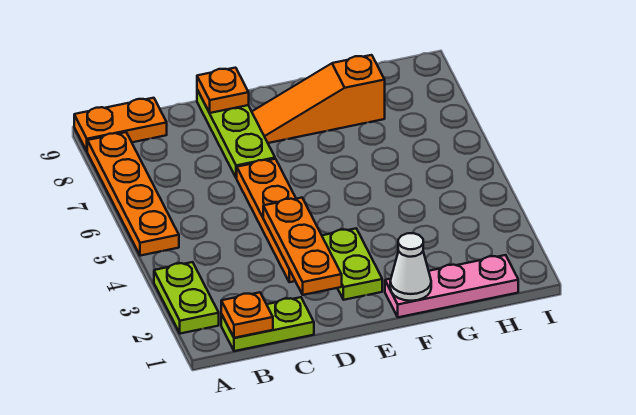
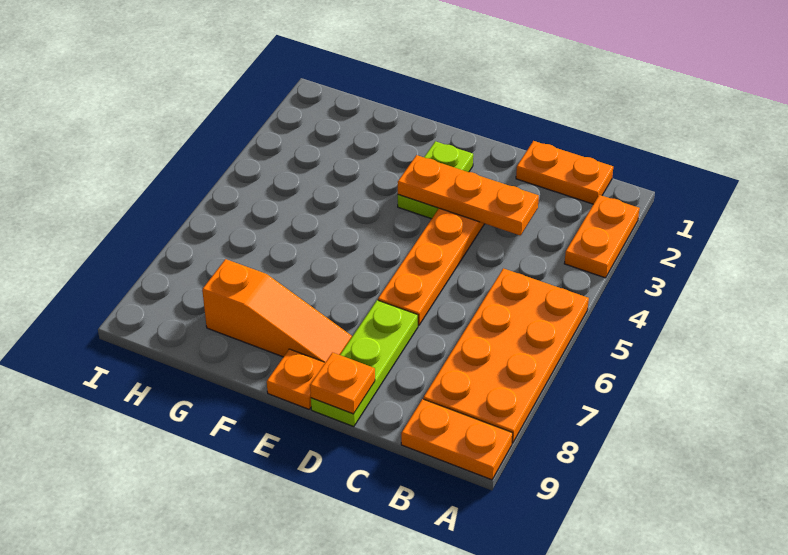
lime 1x2 plate [154,262,219,334] -> orange 1x2 plate [564,195,640,278]
orange 1x4 plate [87,132,179,256] -> orange 2x4 plate [423,268,589,443]
lime 1x2 plate [221,297,314,351] -> orange 1x2 plate [516,141,613,204]
orange 1x1 plate [221,292,273,338] -> orange 1x1 plate moved to [267,349,325,409]
orange 1x3 plate [263,198,342,295] -> orange 1x3 plate turned to [398,155,539,236]
pink 1x3 plate [385,255,518,317] -> none
white 1x1 cone [390,233,431,301] -> none

